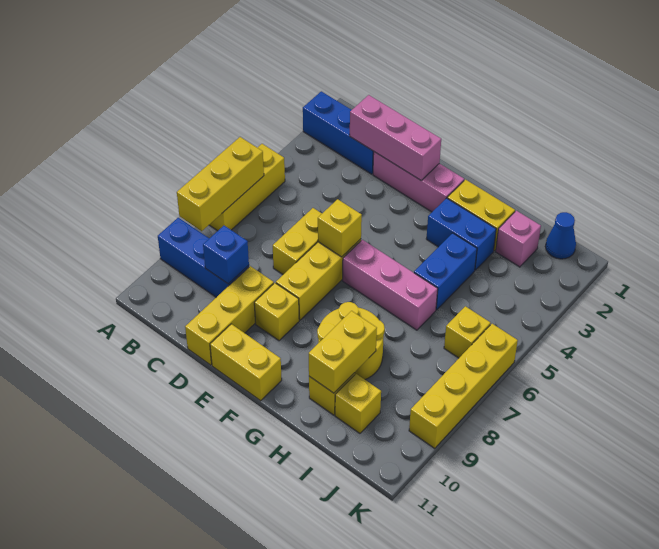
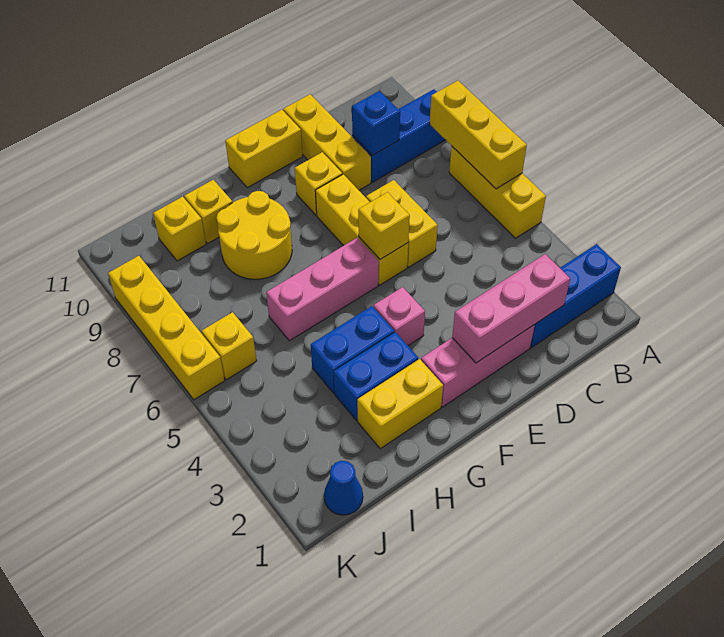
blue 1x2 brick [414,233,477,310] -> blue 1x2 brick turned to [311,306,394,393]
yellow 1x2 brick [309,311,377,393] -> none
pink 1x1 brick [496,211,541,267] -> pink 1x1 brick moved to [374,287,425,345]

